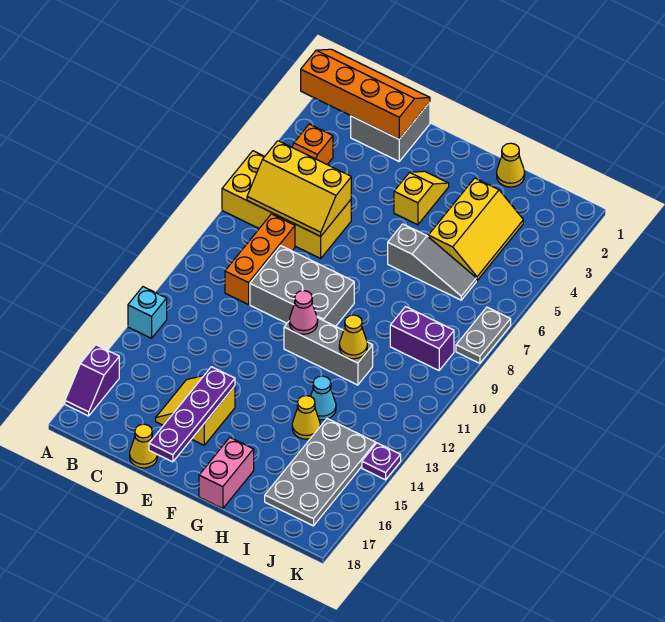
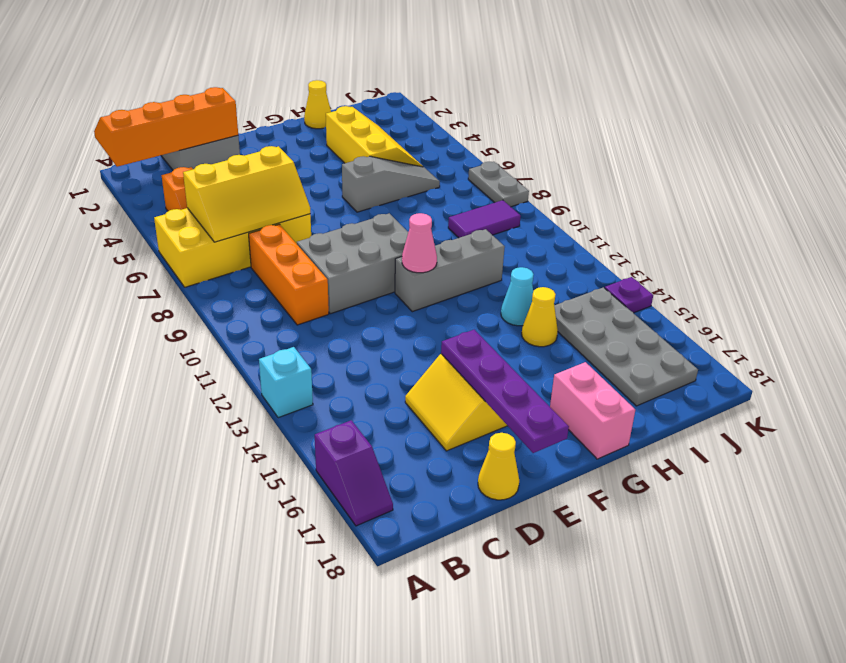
yellow 1x2 slope [394,171,449,225] -> none
yellow 1x1 cone [339,315,367,359] -> none
purple 1x2 brick [390,307,454,370] -> purple 1x2 tile [448,200,521,238]

